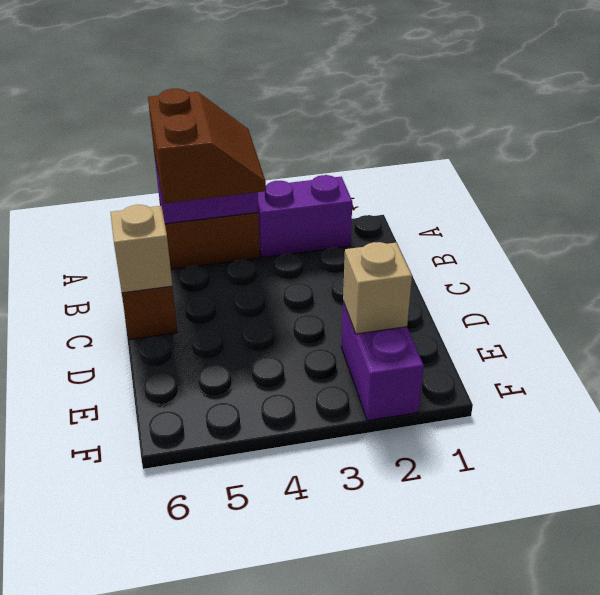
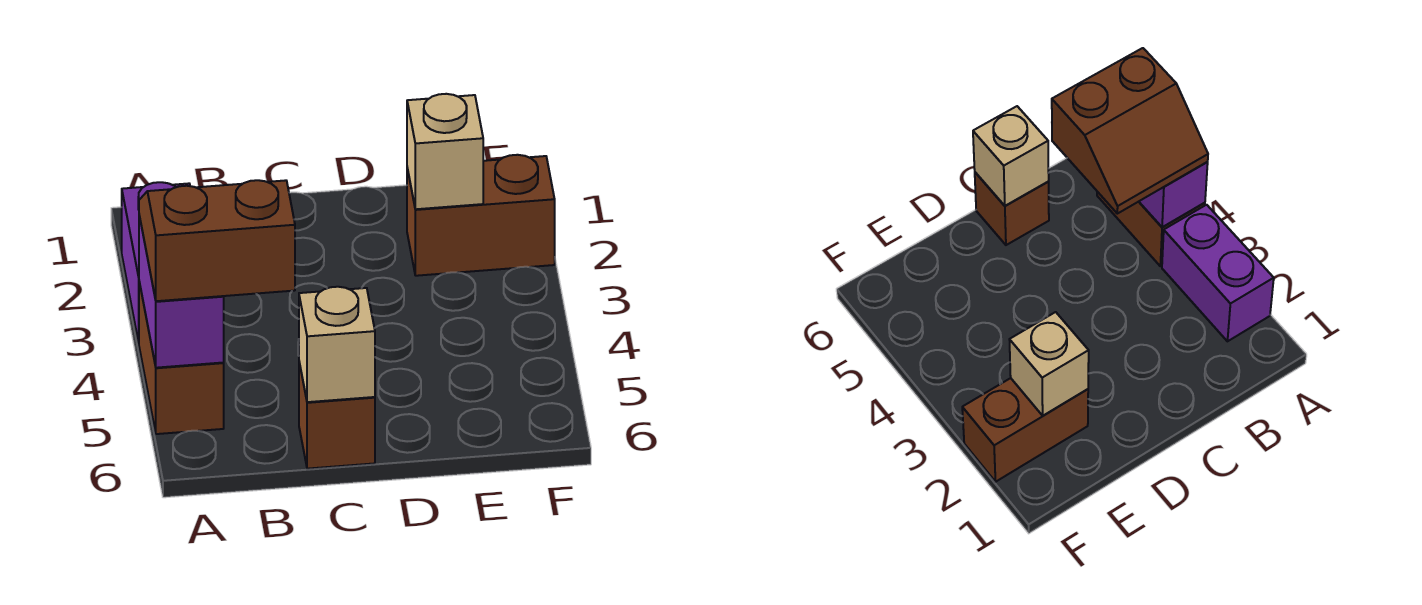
purple 1x2 brick [341,301,424,421] -> brown 1x2 brick [407,155,555,276]

